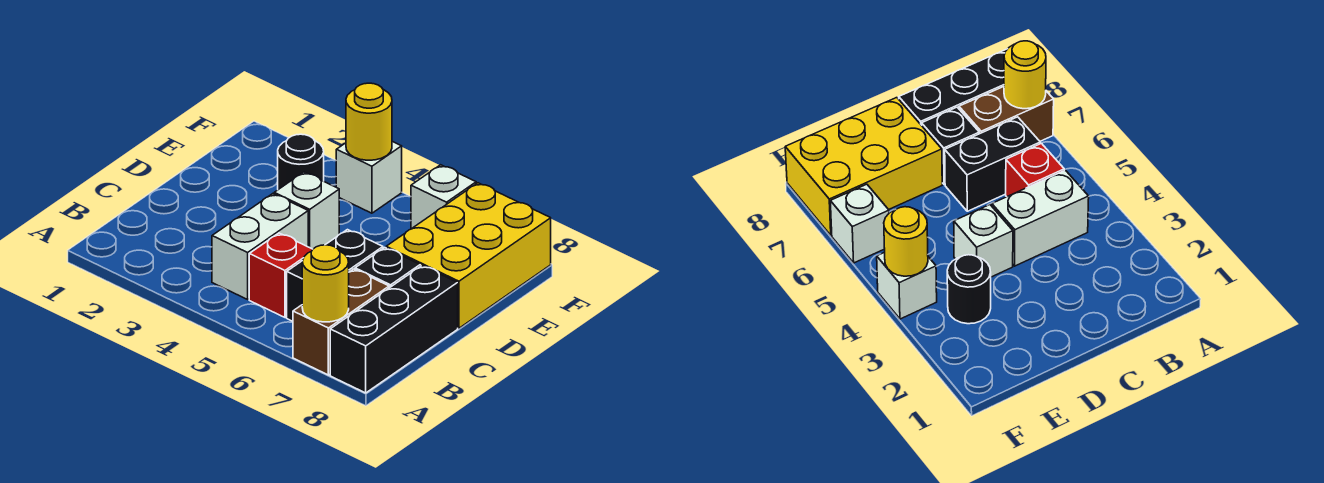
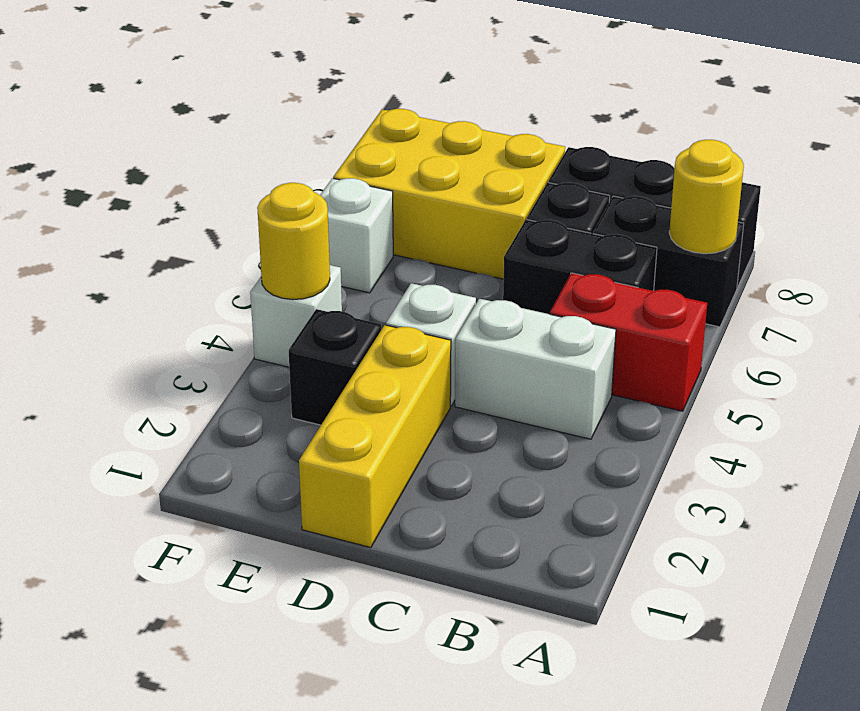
brown 1x2 brick [293,269,389,375] -> black 1x2 brick [593,196,744,327]
red 1x1 brick [249,233,313,317] -> red 1x2 brick [550,273,707,411]
none -> yellow 1x3 brick [299,325,451,548]
black 1x1 round brick [278,134,324,190] -> black 1x1 brick [289,309,381,425]

